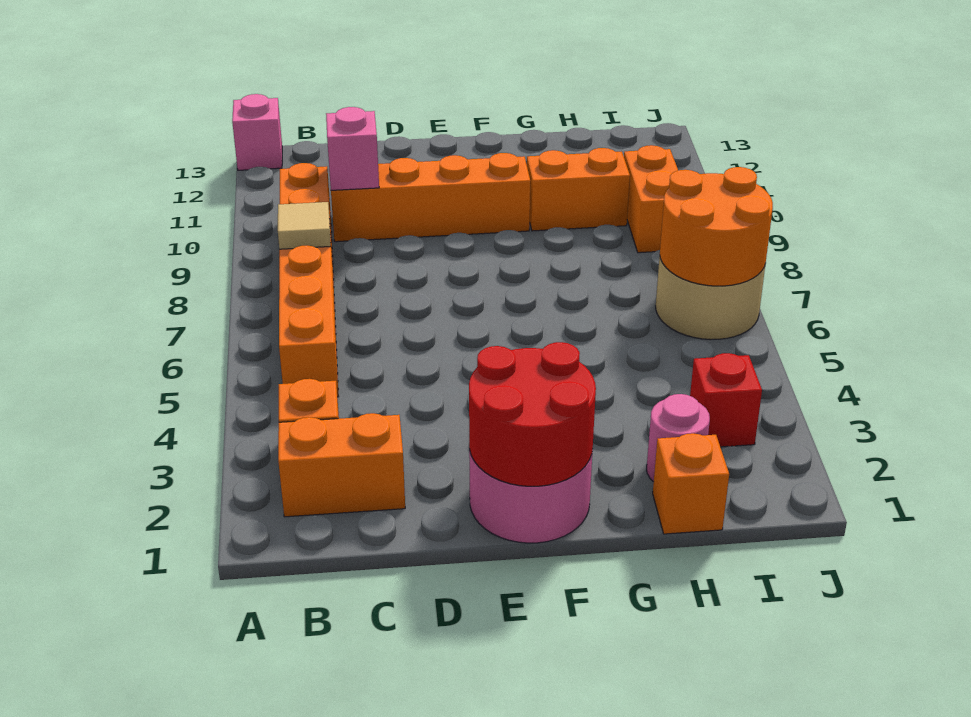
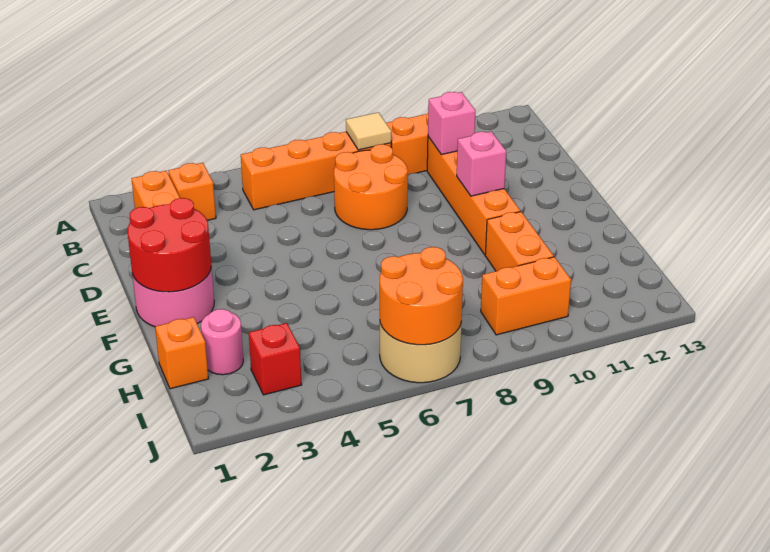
pink 1x1 brick [232,94,282,170] -> pink 1x1 brick moved to [457,132,506,196]
none -> orange 2x2 round brick [334,144,408,230]

